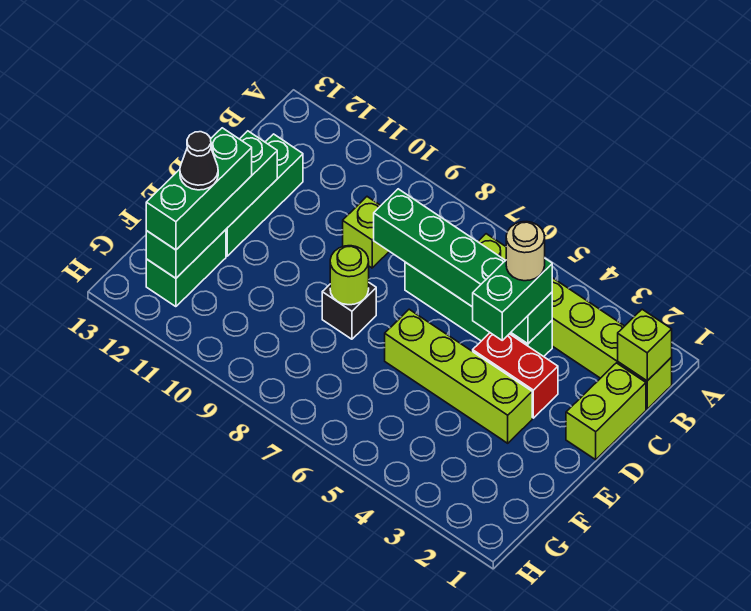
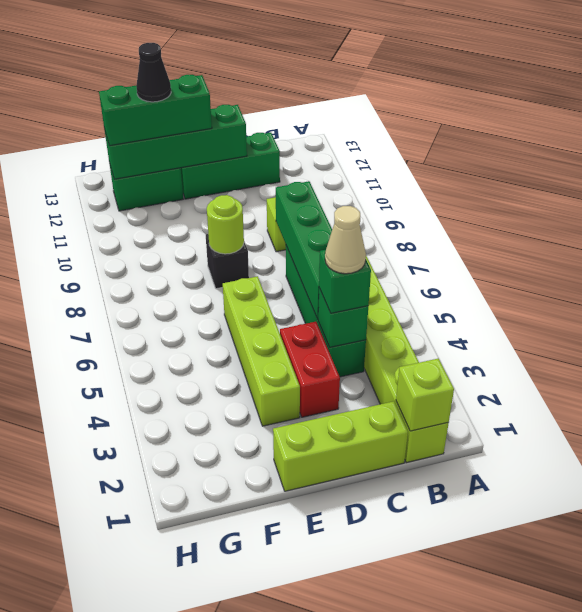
lime 1x2 brick [566,363,646,460] -> lime 1x3 brick [273,401,408,491]
green 1x2 brick [473,259,552,340] -> green 1x1 brick [319,250,371,313]
tan 1x1 round brick [506,222,545,281] -> tan 1x1 cone [325,206,366,274]

